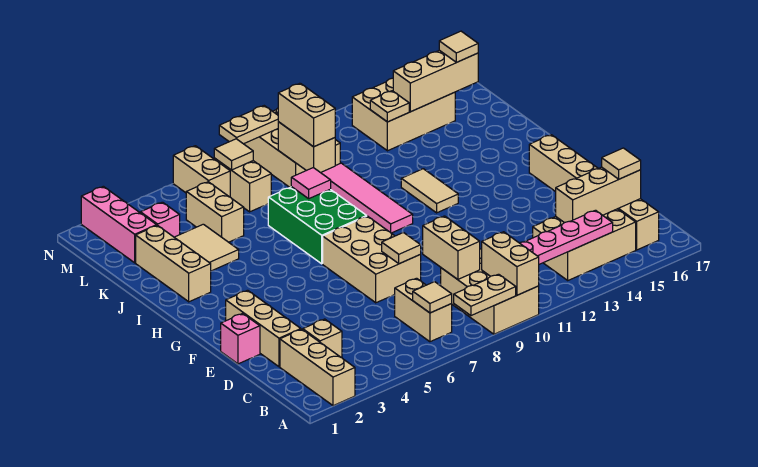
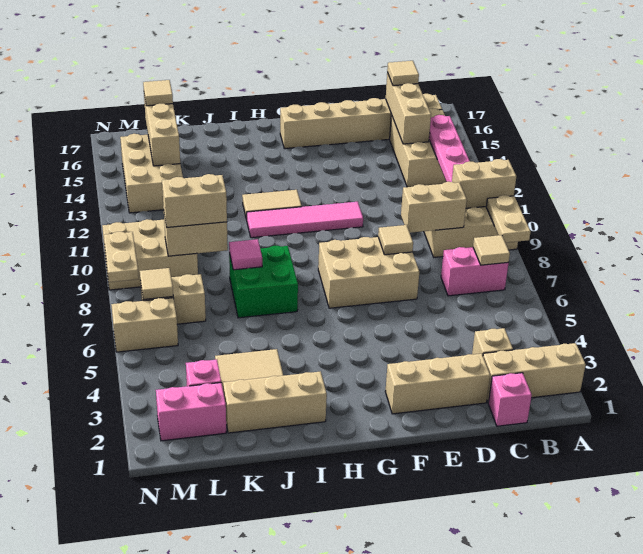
tan 1x2 brick [395,278,452,342] -> pink 1x2 brick [441,247,509,296]
pink 1x1 brick [221,314,260,364] -> pink 1x1 brick moved to [488,373,532,426]
green 2x3 brick [268,187,367,264] -> green 2x2 brick [229,246,298,318]
pink 1x4 tile [321,163,413,233] -> pink 1x4 tile moved to [247,202,363,238]
tan 1x2 brick [186,182,244,242] -> none
pink 1x3 brick [81,186,157,263] -> pink 1x2 brick [156,383,226,441]
tan 1x1 plate [370,91,409,122] -> none

